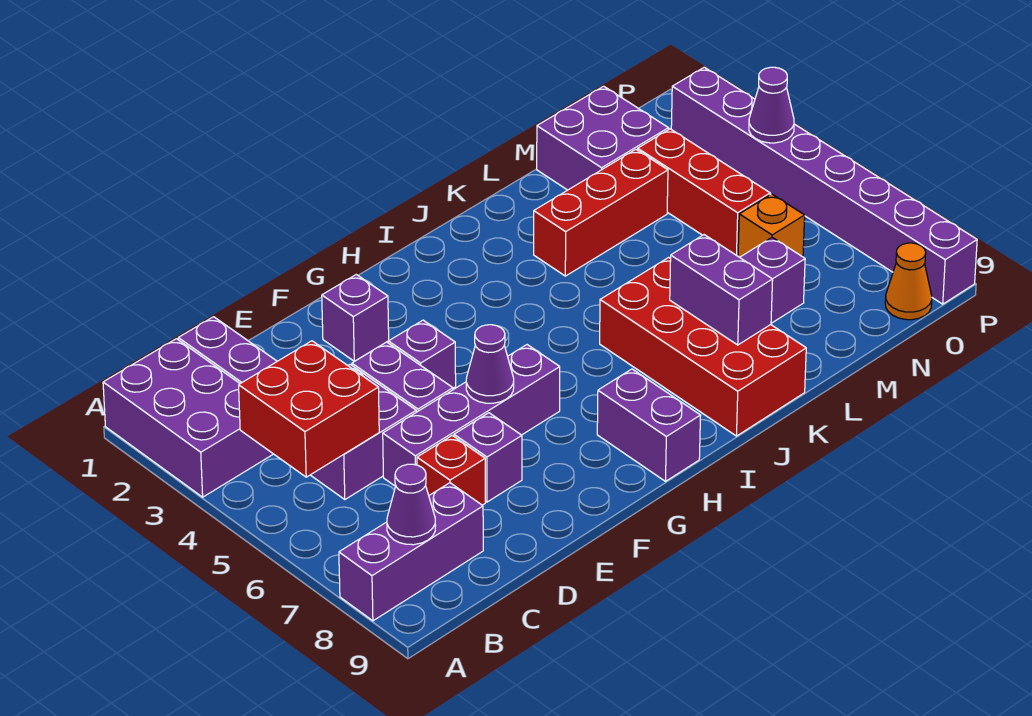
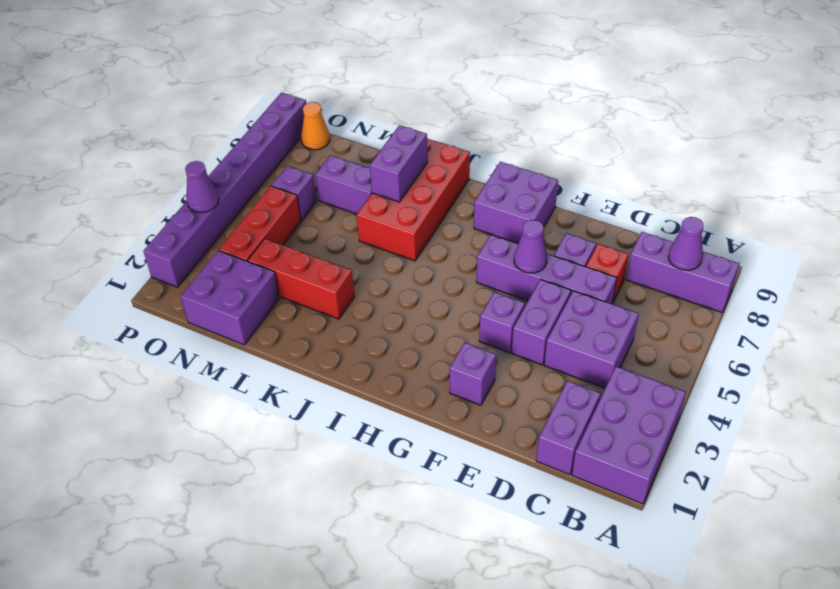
red 2x2 brick [239,341,379,477] -> none
purple 1x2 brick [597,369,701,481] -> purple 2x2 brick [474,162,558,243]
orange 1x1 brick [738,194,805,257] -> purple 1x1 brick [272,166,317,221]

